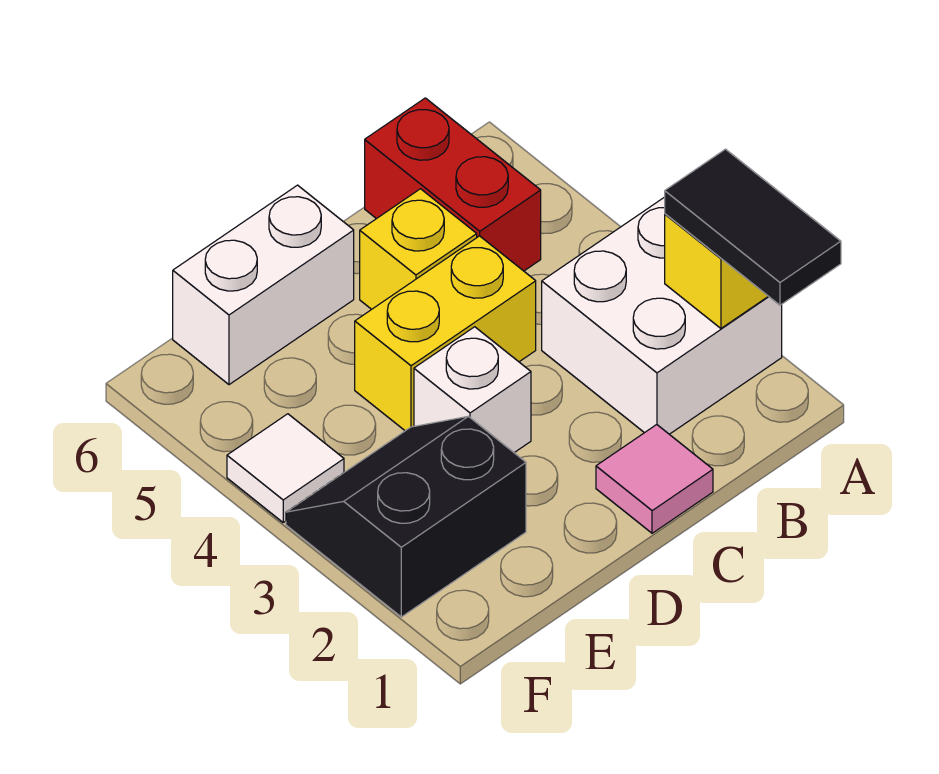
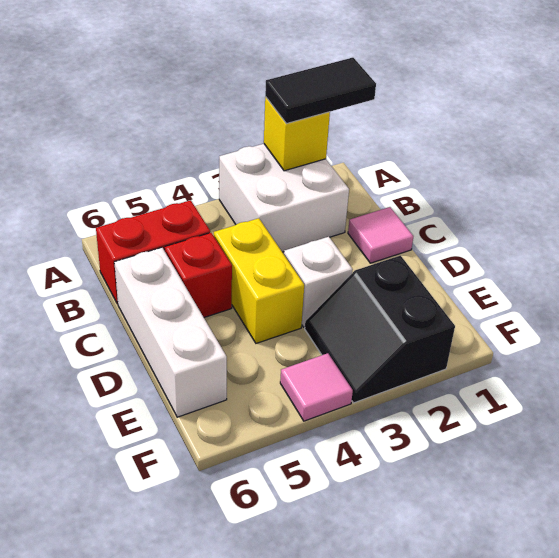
yellow 1x1 brick [360,189,477,309] -> red 1x1 brick [165,233,232,317]
white 1x2 brick [173,185,354,385] -> white 1x3 brick [114,248,227,417]
white 1x1 tile [227,414,344,522] -> pink 1x1 tile [280,353,353,421]

